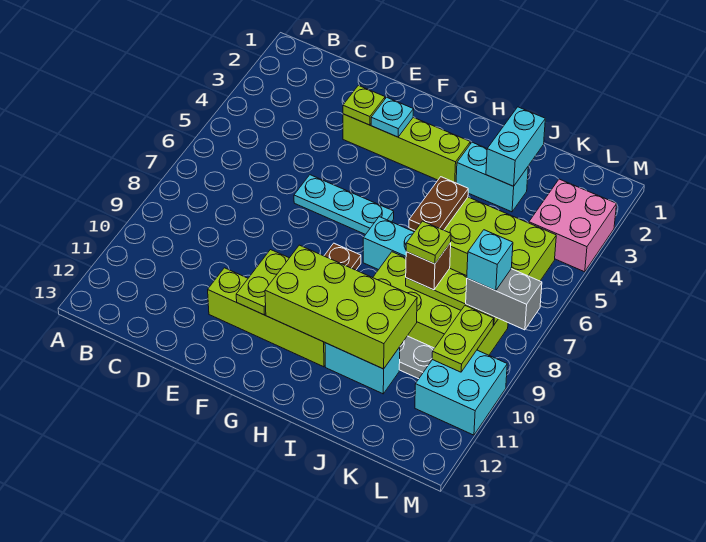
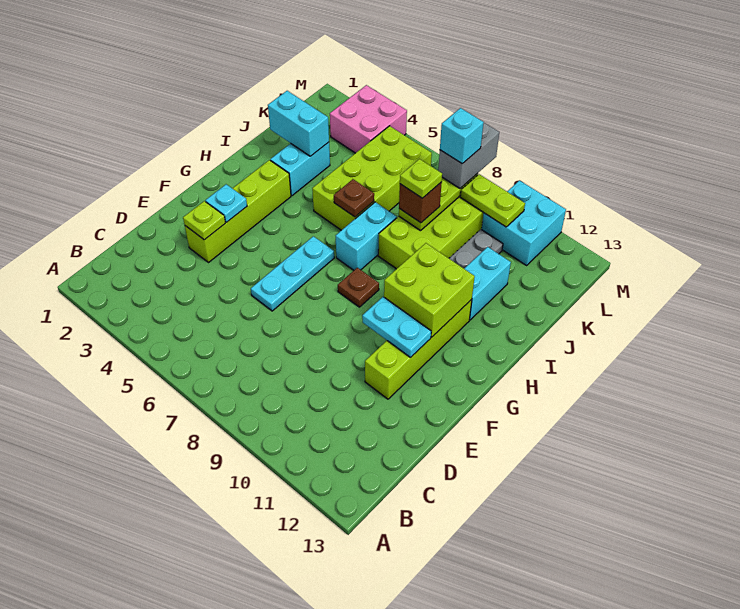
lime 1x2 plate [236,250,289,315] -> cyan 1x2 plate [362,297,431,357]
lime 2x4 brick [265,245,417,369] -> lime 2x2 brick [384,243,475,337]
brown 1x2 plate [409,177,468,231] -> brown 1x1 plate [334,179,374,217]

